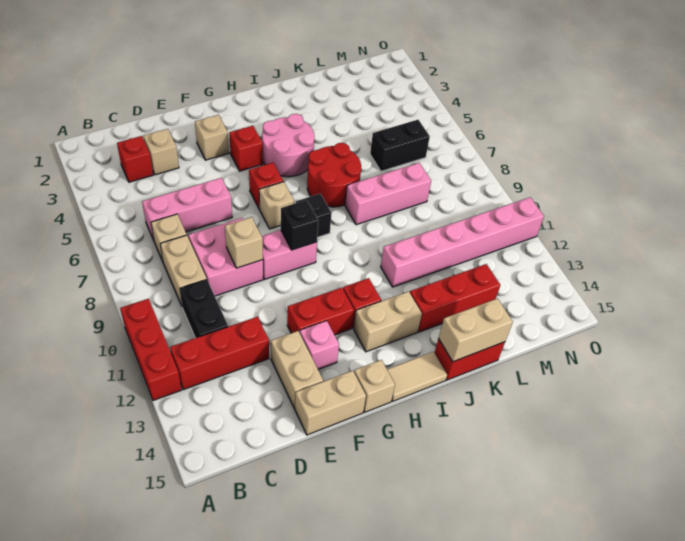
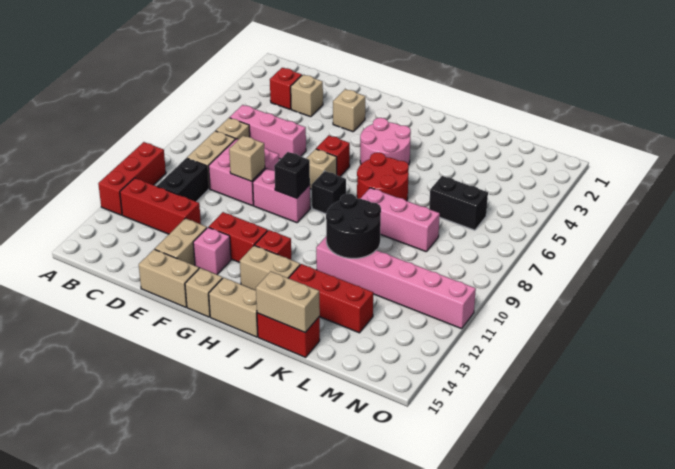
red 1x1 brick [229,126,263,171] -> none
tan 1x2 tile [387,352,447,401] -> tan 1x2 brick [209,278,258,337]
none -> black 2x2 round brick [326,194,381,258]

